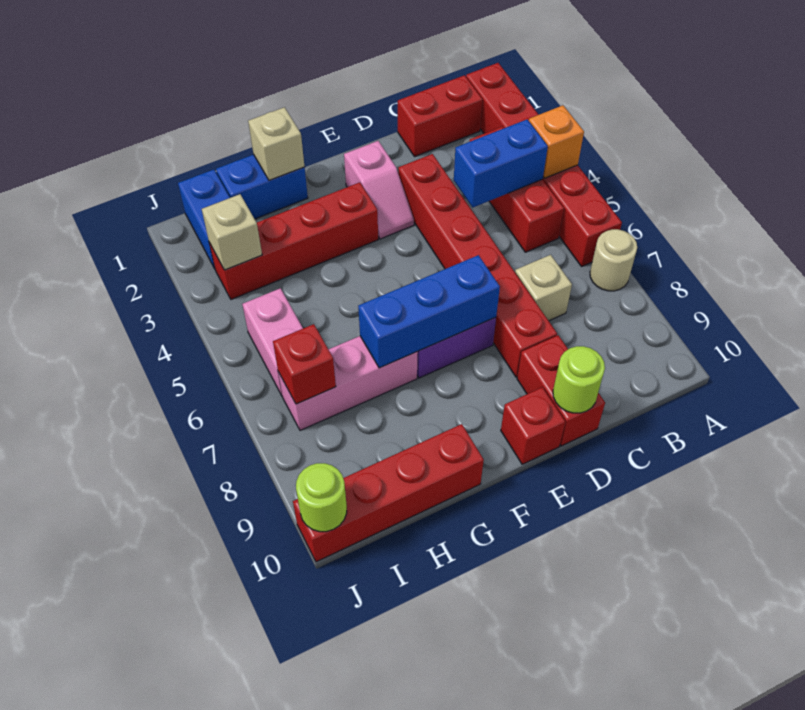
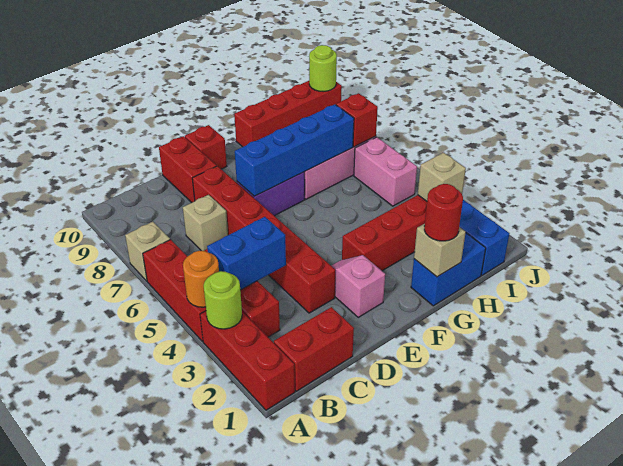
orange 1x1 brick [529,105,584,178] -> orange 1x1 round brick [183,251,219,307]
tan 1x1 round brick [590,229,637,291] -> tan 1x1 brick [125,222,170,281]
lime 1x1 round brick [553,346,605,413] -> lime 1x1 round brick moved to [204,271,242,329]
blue 1x3 brick [358,255,500,368] -> blue 1x4 brick [235,104,354,196]
none -> red 1x1 round brick [424,184,463,241]

